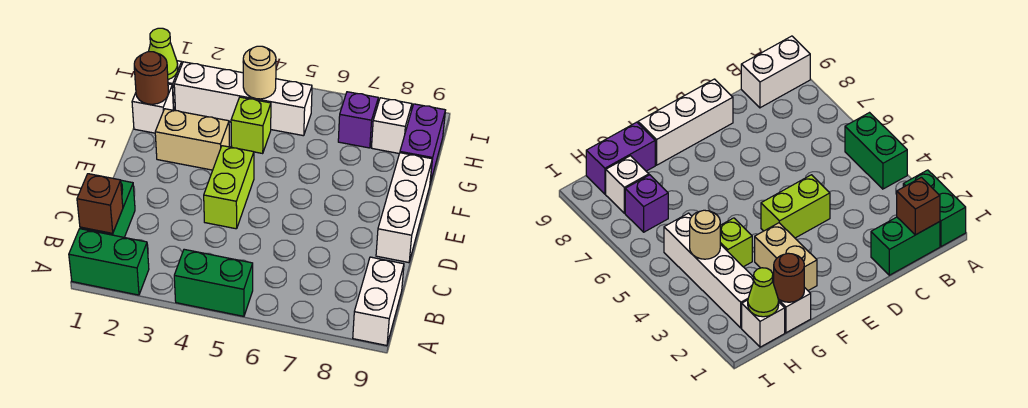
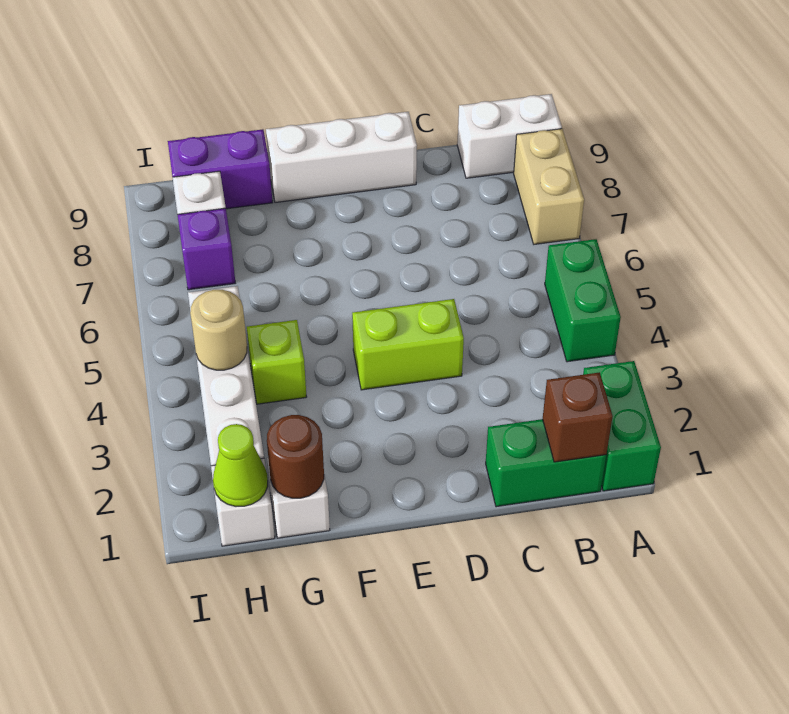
tan 1x2 brick [155,109,229,170] -> tan 1x2 brick moved to [514,129,584,244]

